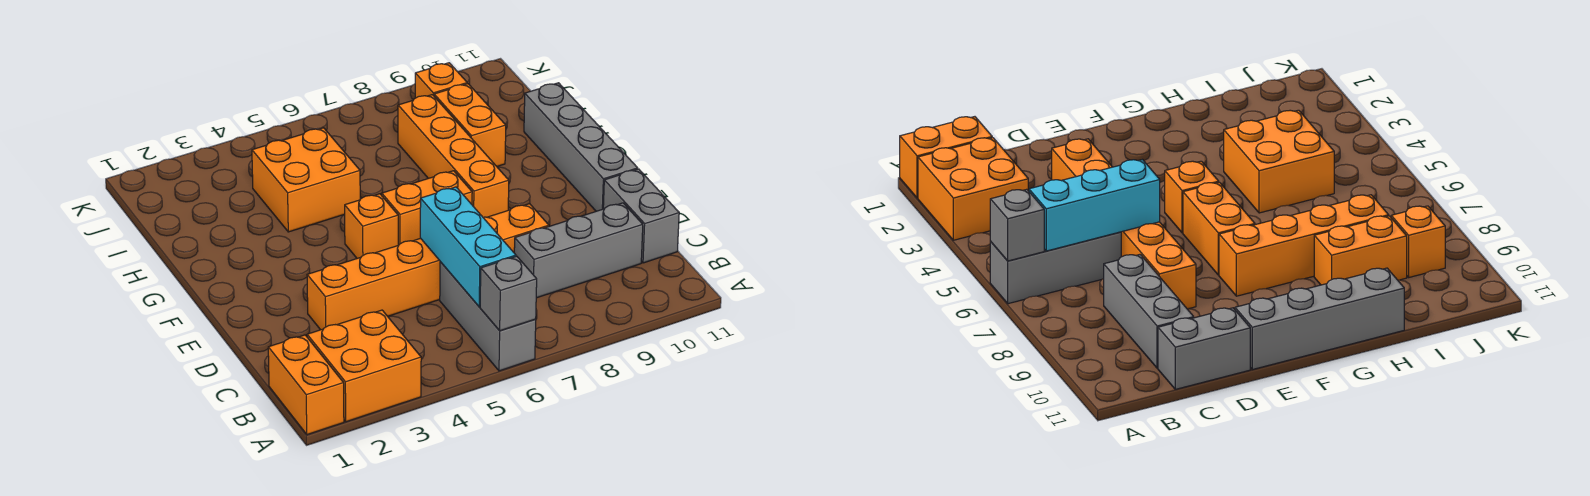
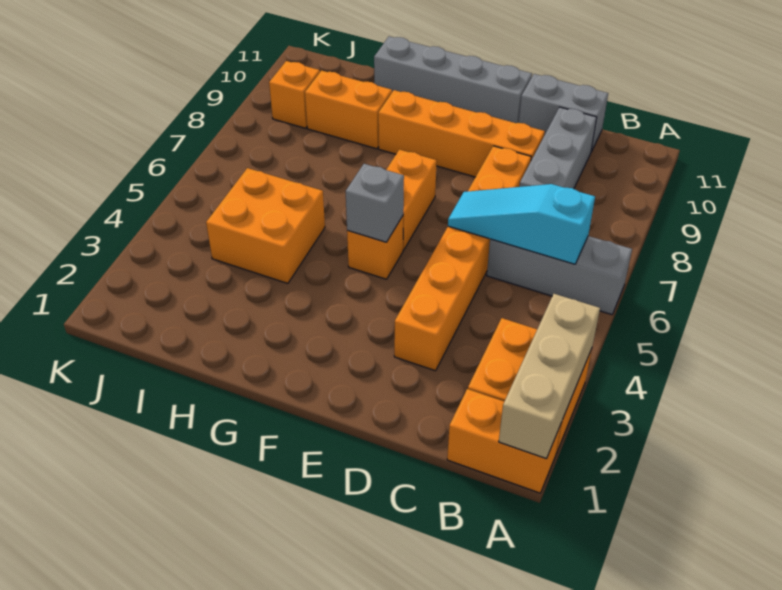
none -> tan 1x3 brick [499,294,600,459]
grey 1x1 brick [480,256,537,331] -> grey 1x1 brick moved to [346,164,404,242]
cyan 1x3 brick [420,187,516,307] -> cyan 1x3 slope [448,184,595,264]
orange 1x4 brick [398,95,509,217] -> orange 1x4 brick moved to [378,90,545,177]

